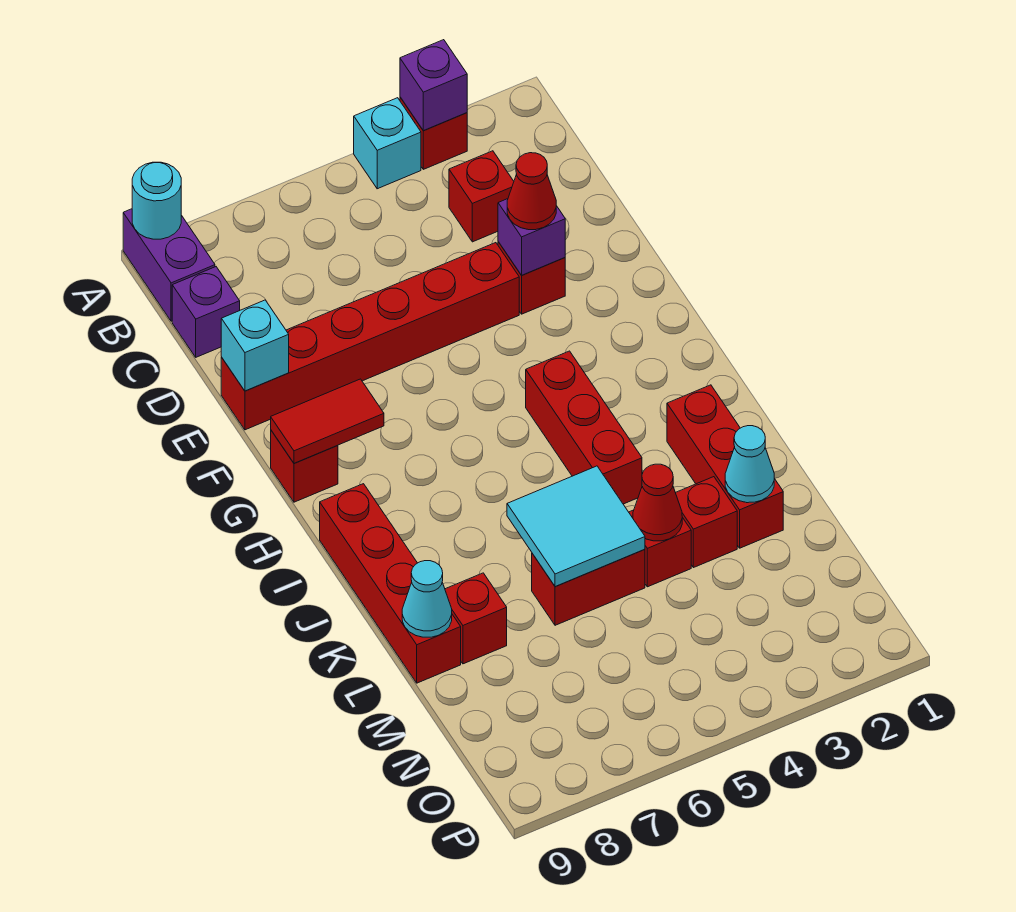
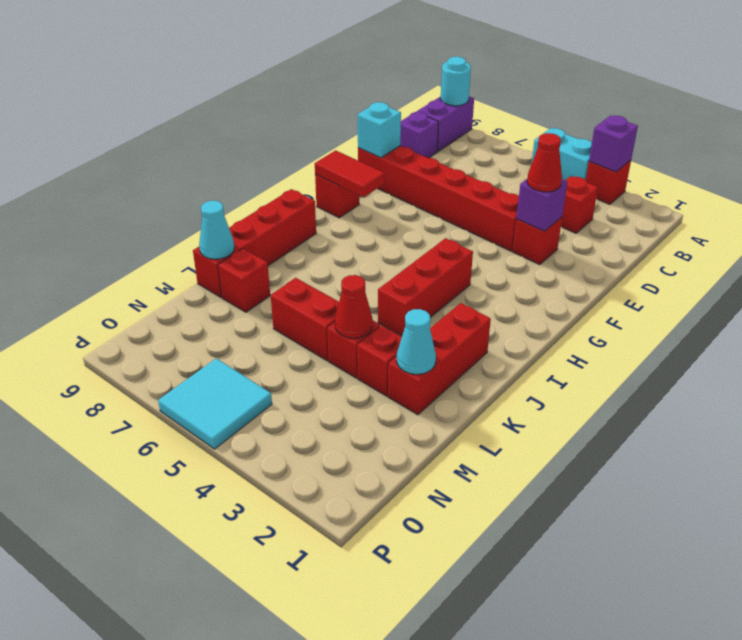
cyan 1x1 brick [354,98,421,189] -> cyan 1x2 brick [532,128,592,180]
cyan 2x2 tile [507,466,645,587] -> cyan 2x2 tile moved to [158,358,272,449]

